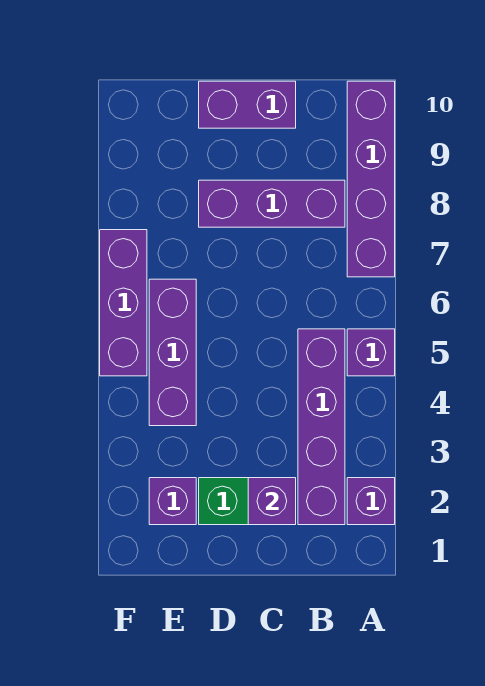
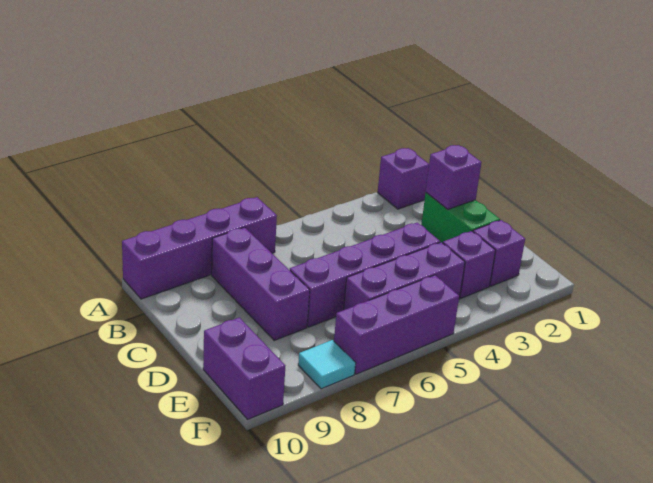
purple 1x1 brick [347,329,395,376] -> purple 1x1 brick moved to [443,231,496,298]
purple 1x4 brick [298,329,345,525] -> purple 1x4 brick moved to [290,222,440,327]
purple 1x2 brick [199,81,296,128] -> purple 1x2 brick moved to [203,317,285,419]
none -> cyan 1x1 tile [298,340,356,389]

